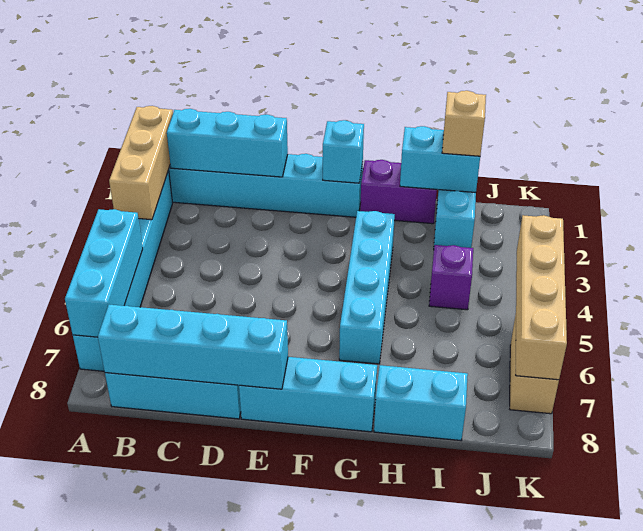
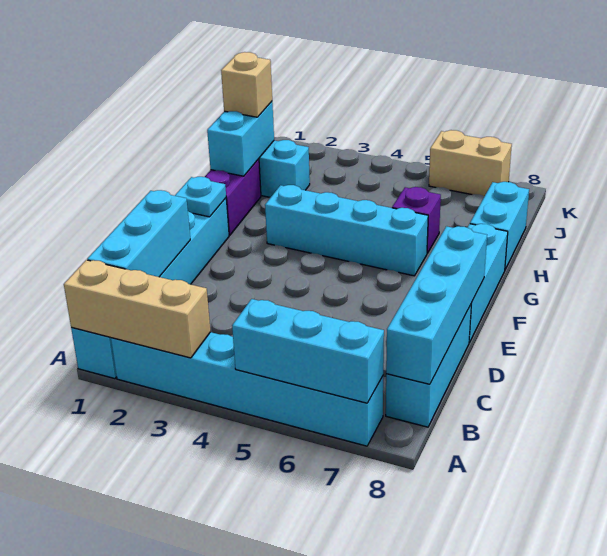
cyan 1x1 brick [323,120,364,183] -> cyan 1x1 plate [175,177,226,217]
purple 1x1 brick [429,245,473,310] -> purple 1x1 brick moved to [392,187,441,253]
tan 1x4 brick [515,215,567,380] -> none

